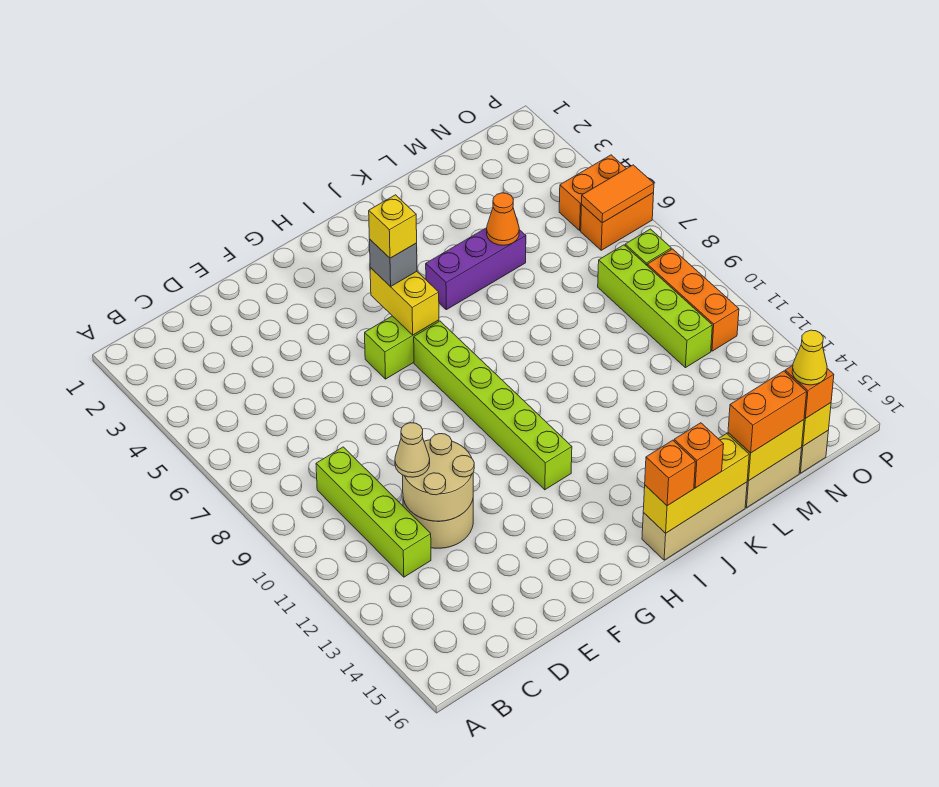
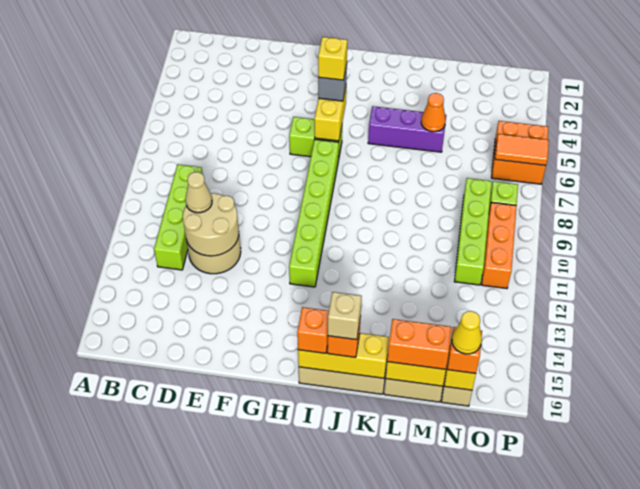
none -> tan 1x1 brick [328,292,362,340]

